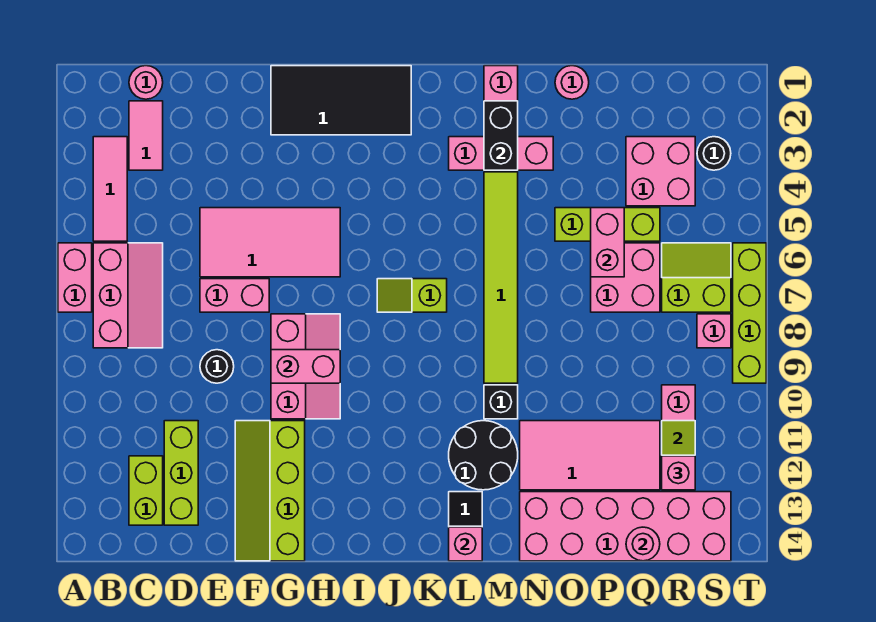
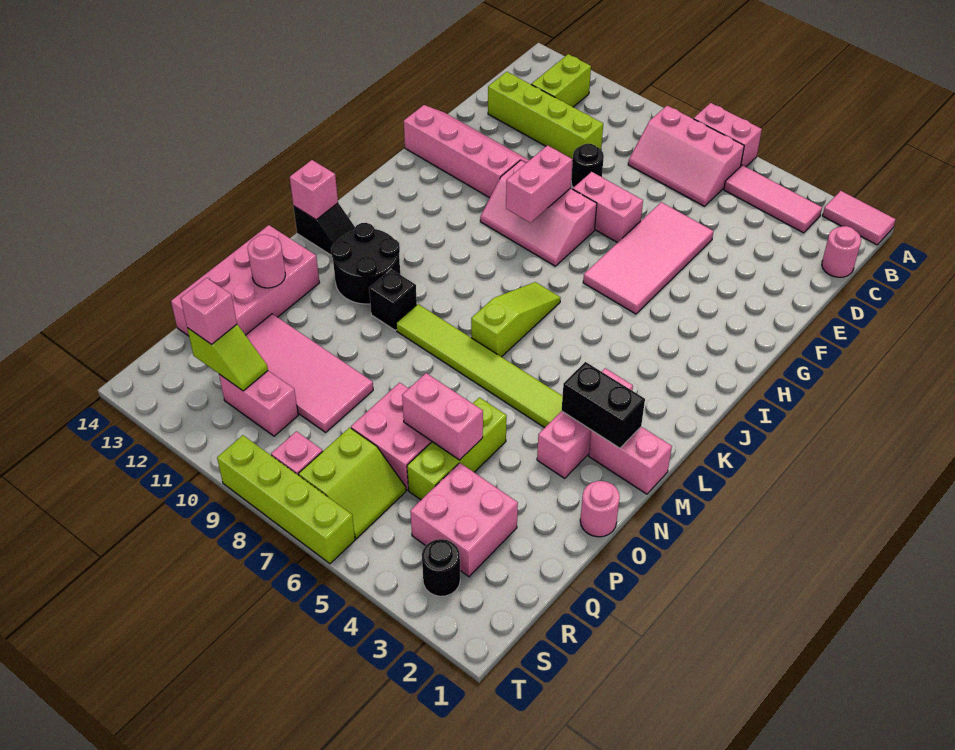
pink 1x2 tile [129,101,163,170] -> pink 1x2 tile moved to [822,191,896,245]
lime 1x2 brick [129,456,163,525] -> lime 1x2 brick turned to [531,54,591,107]
lime 1x3 brick [164,421,198,525] -> lime 1x4 brick [488,72,603,161]
pink 1x2 brick [200,279,269,312] -> pink 1x2 brick turned to [573,172,643,243]
lime 2x4 slope [235,421,305,561] -> pink 2x4 slope [404,105,529,198]
black 2x4 tile [271,66,411,135] -> none
lime 1x2 slope [377,279,447,312] -> lime 1x3 slope [471,282,561,357]
pink 2x4 tile [520,421,660,490] -> pink 2x4 tile turned to [246,314,373,432]
pink 2x6 brick [520,492,731,561] -> pink 2x4 brick [171,225,320,336]
pink 1x1 round brick [626,527,660,561] -> pink 1x1 round brick moved to [248,235,285,288]

